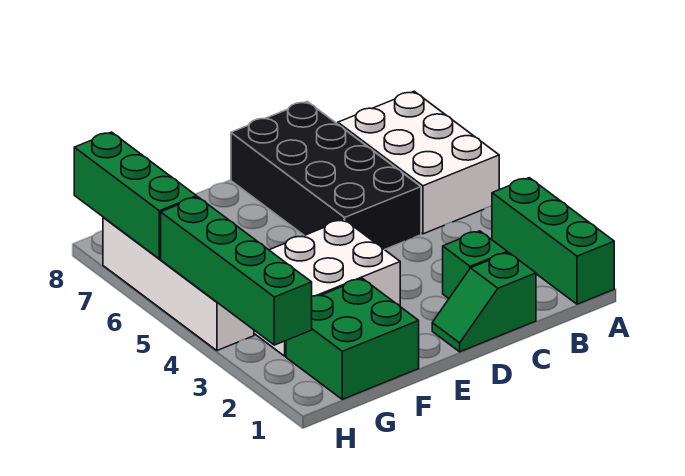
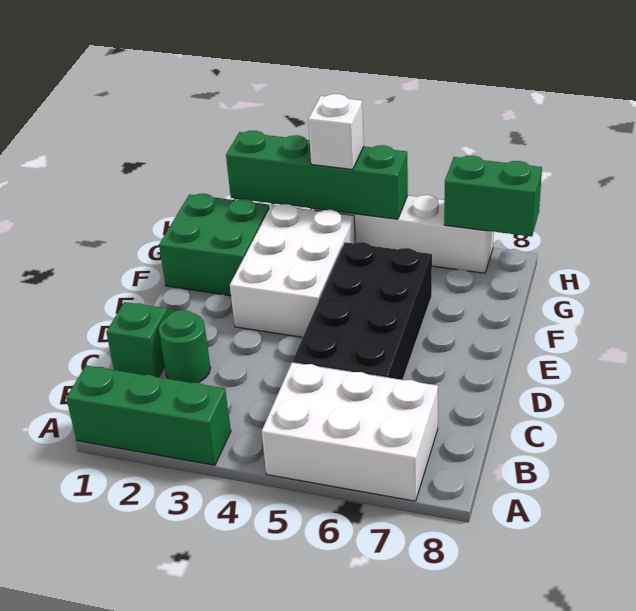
green 1x1 brick [443,231,507,298] -> green 1x1 round brick [158,310,211,383]
black 2x4 brick [231,102,421,250] -> black 2x4 brick turned to [292,242,432,380]
none -> white 1x1 brick [308,94,364,170]
green 1x3 brick [74,132,197,259] -> green 1x2 brick [444,156,542,236]

